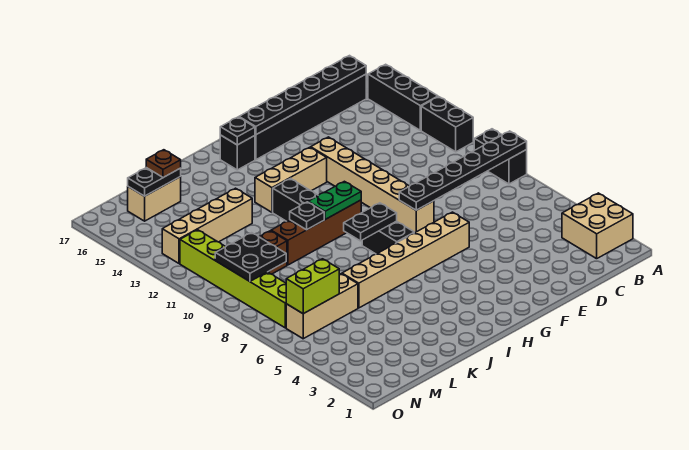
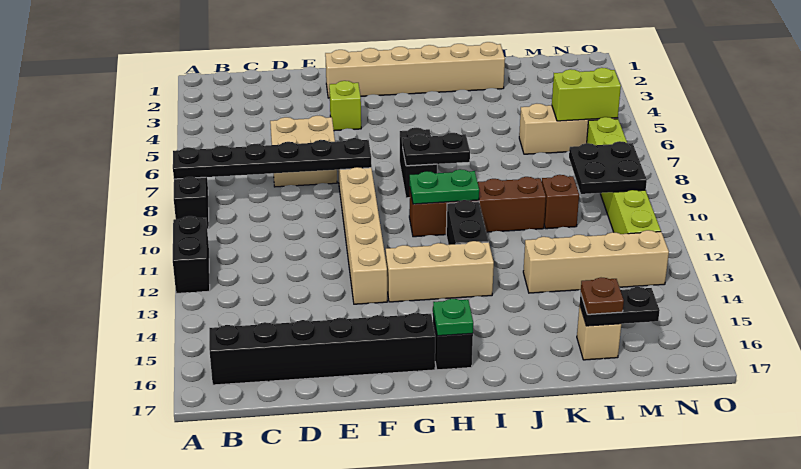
tan 2x2 brick [562,193,633,259] -> tan 2x2 brick moved to [270,116,337,187]
black 1x3 brick [368,64,438,130] -> none
black 1x6 plate [239,56,366,135] -> none
none -> lime 1x1 brick [329,81,361,131]
tan 1x6 brick [342,212,469,308] -> tan 1x6 brick moved to [325,42,505,98]
black 1x1 plate [220,117,255,145] -> green 1x1 plate [433,299,473,336]
black 1x1 plate [290,202,324,230] -> none
tan 1x2 brick [128,177,181,221] -> tan 1x1 brick [577,305,621,360]

